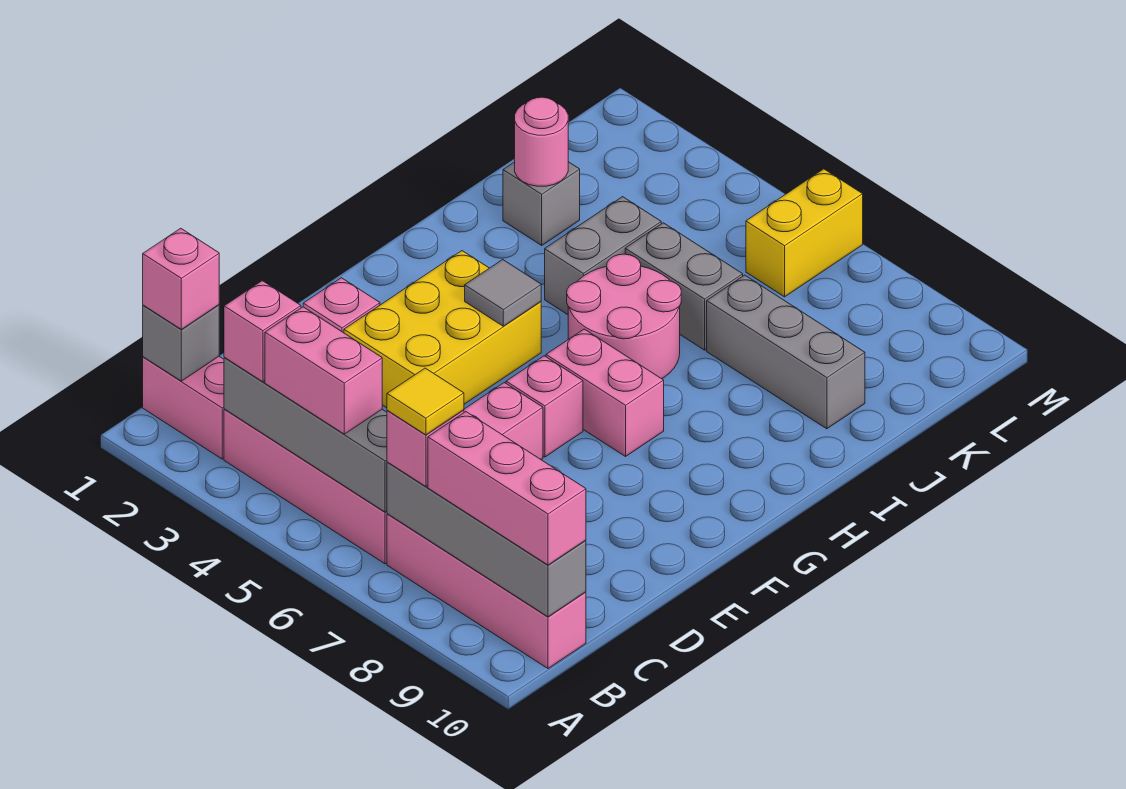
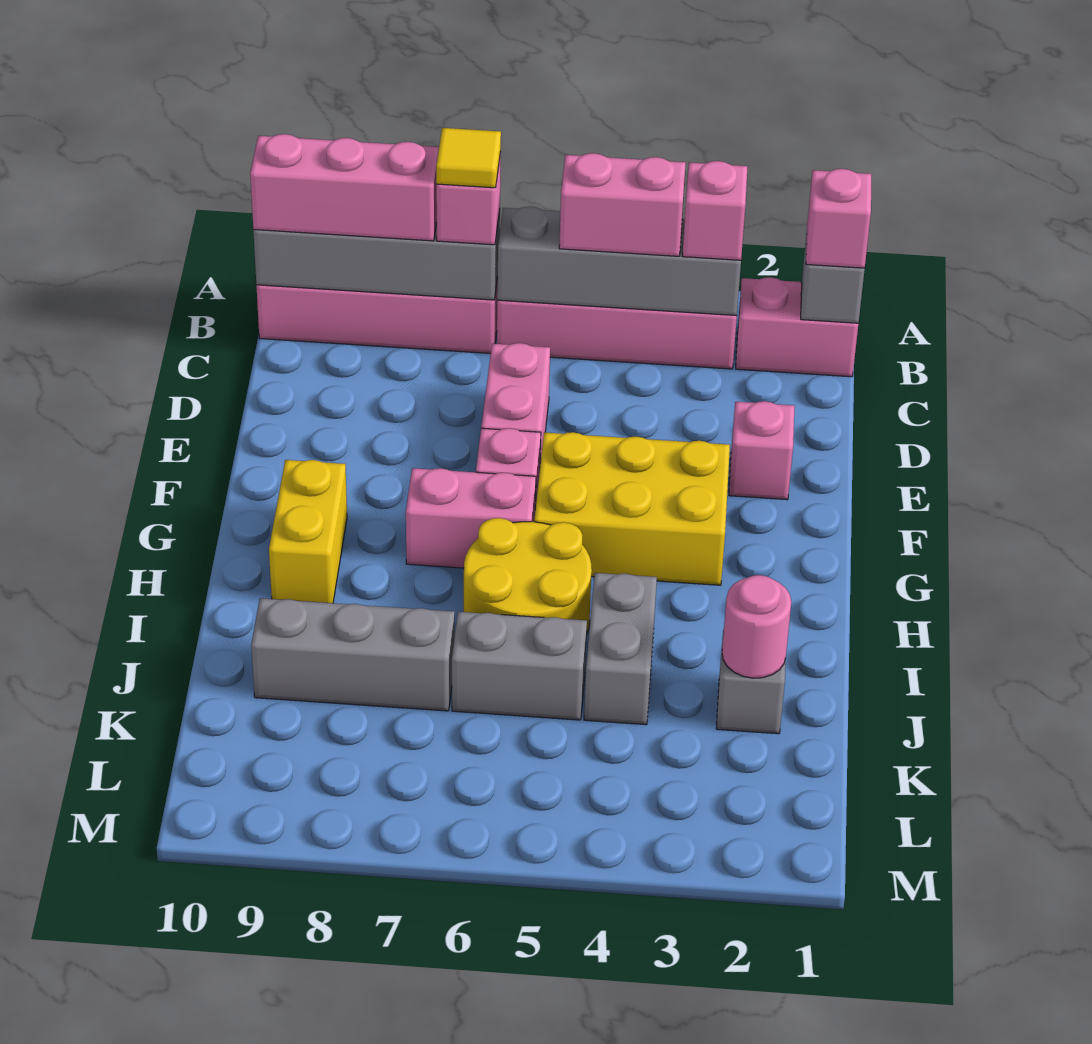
yellow 2x3 brick [344,251,541,408] -> yellow 2x3 brick turned to [534,432,730,585]
grey 1x1 tile [465,259,541,326] -> none
pink 2x2 round brick [567,254,681,379] -> yellow 2x2 round brick [464,518,592,633]
yellow 1x2 brick [746,169,863,297] -> yellow 1x2 brick moved to [269,460,347,603]

